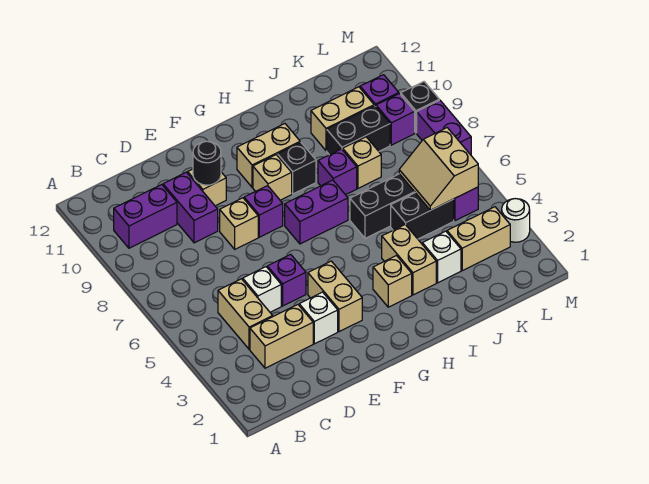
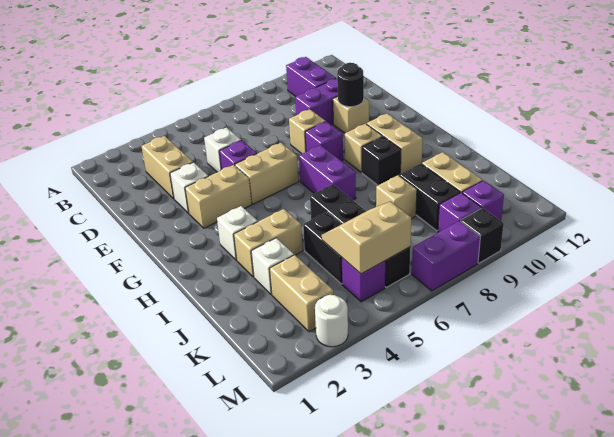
tan 1x2 brick [218,279,273,349] -> tan 1x2 brick moved to [235,143,299,204]
tan 1x1 brick [373,256,412,307] -> white 1x1 brick [217,206,258,260]
purple 1x1 brick [318,149,357,195] -> none

